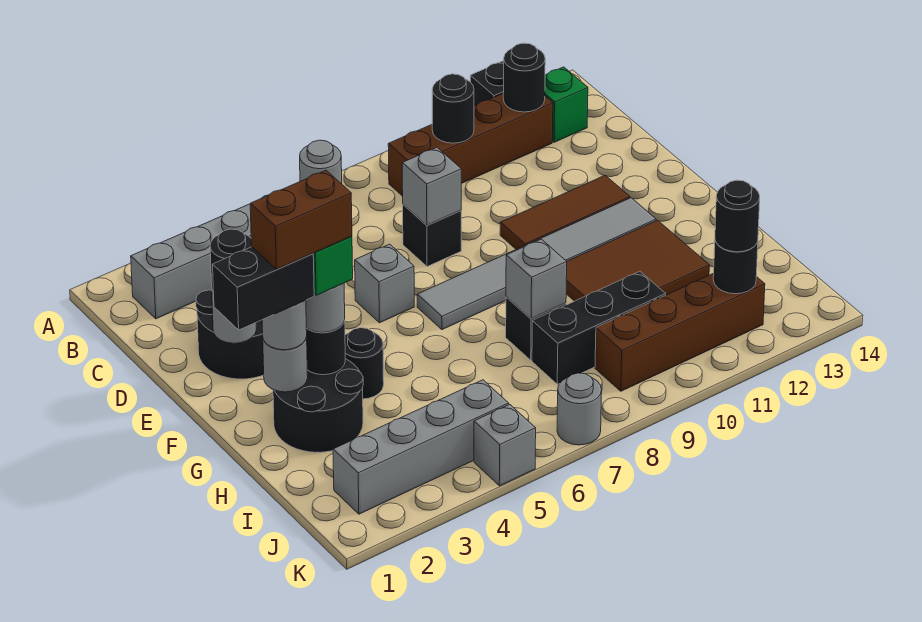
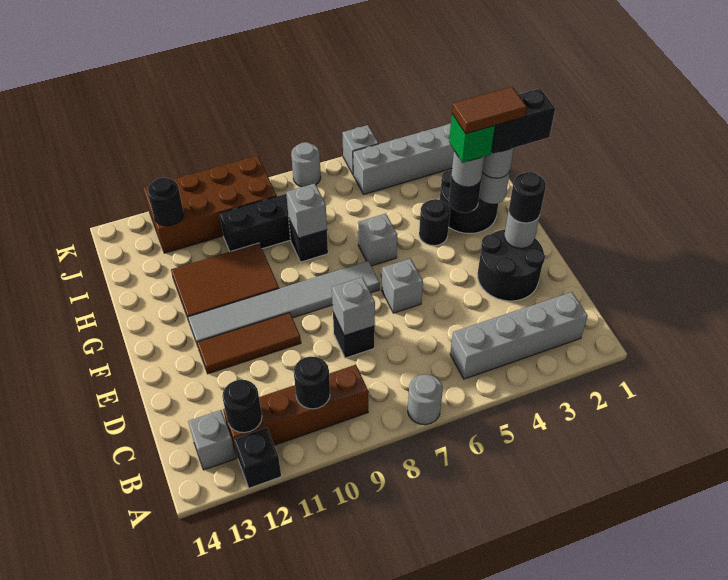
green 1x1 brick [545,67,588,142] -> grey 1x1 brick [188,410,236,470]
brown 1x2 brick [250,170,352,269] -> brown 1x2 tile [452,87,527,134]
none -> grey 1x1 brick [358,214,397,266]
brown 1x4 brick [595,273,765,391] -> brown 2x4 brick [143,156,277,253]
black 1x1 round brick [715,180,760,252] -> none

